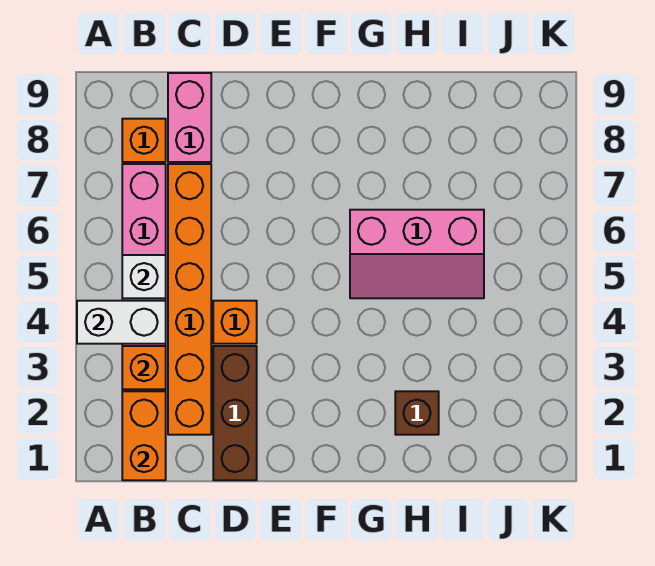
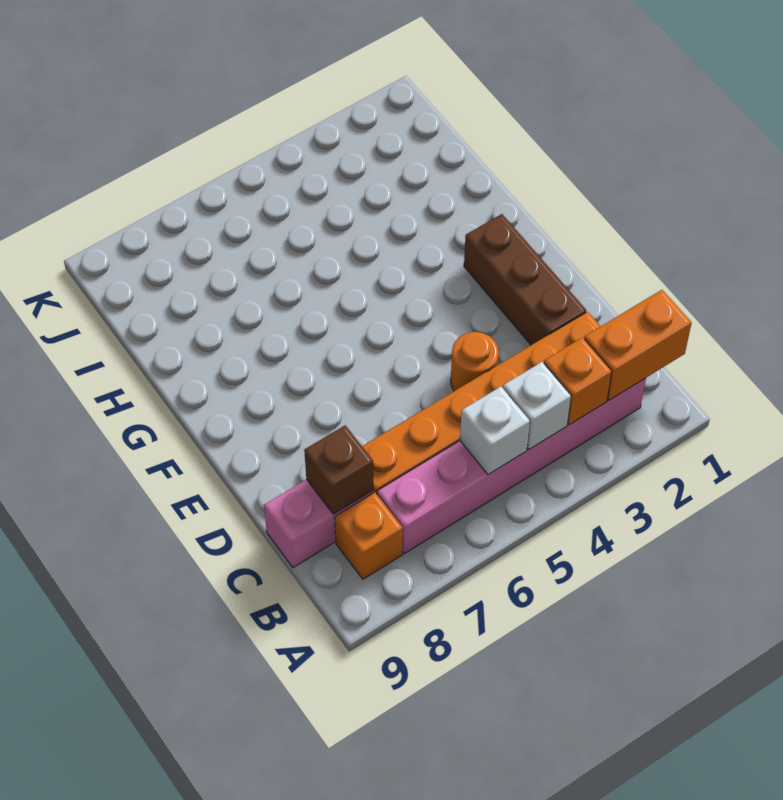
white 1x2 brick [77,301,166,344] -> white 1x1 brick [503,362,571,449]
brown 1x3 brick [213,346,257,480] -> brown 1x3 brick turned to [464,214,586,345]
orange 1x1 brick [213,301,257,344] -> orange 1x1 round brick [451,332,499,391]
pink 2x3 slope [350,210,484,298] -> none
brown 1x1 brick [395,391,439,435] -> brown 1x1 brick moved to [304,425,374,514]

